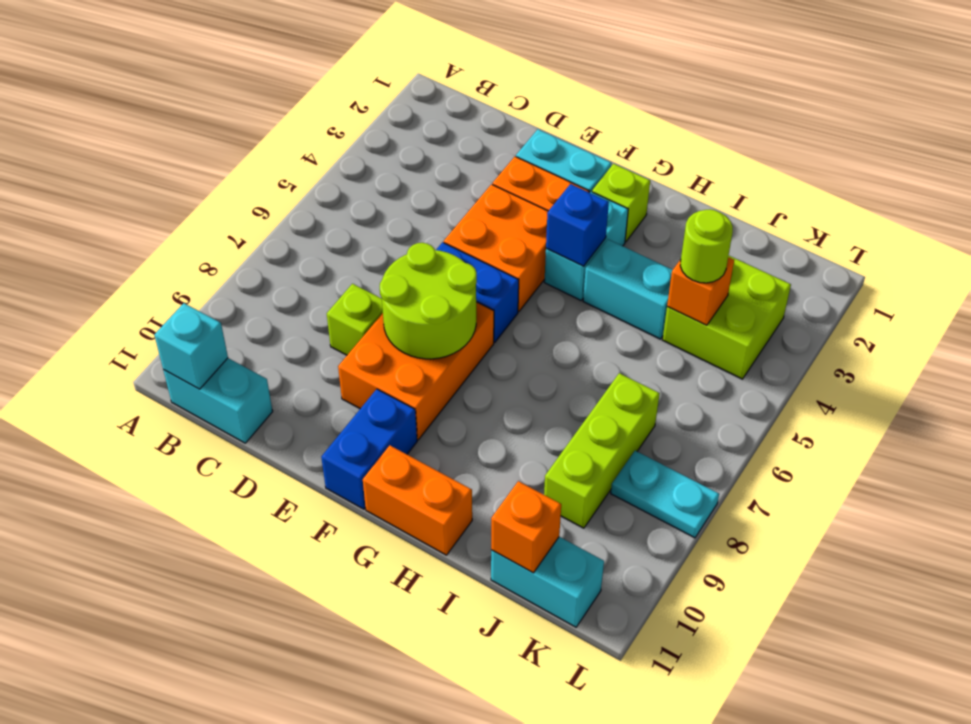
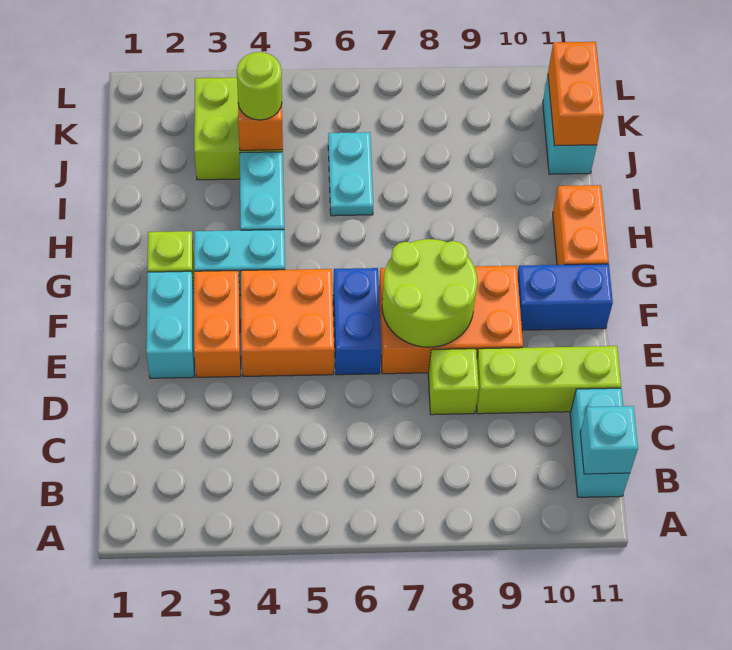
blue 1x1 brick [546,184,609,266] -> none
lime 1x3 brick [544,373,660,528] -> lime 1x3 brick moved to [476,346,621,414]
orange 1x1 brick [491,481,561,573] -> orange 1x2 brick [548,42,603,146]
cyan 1x2 plate [611,451,719,538] -> cyan 1x2 plate moved to [328,132,373,216]

